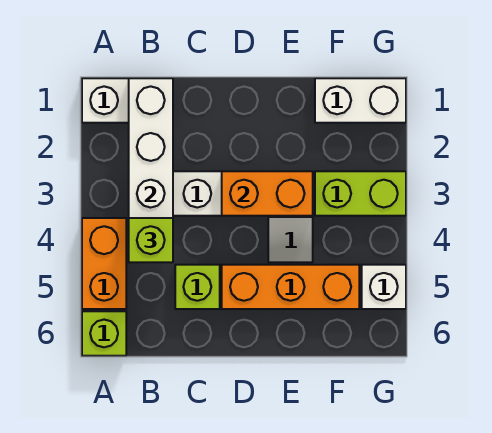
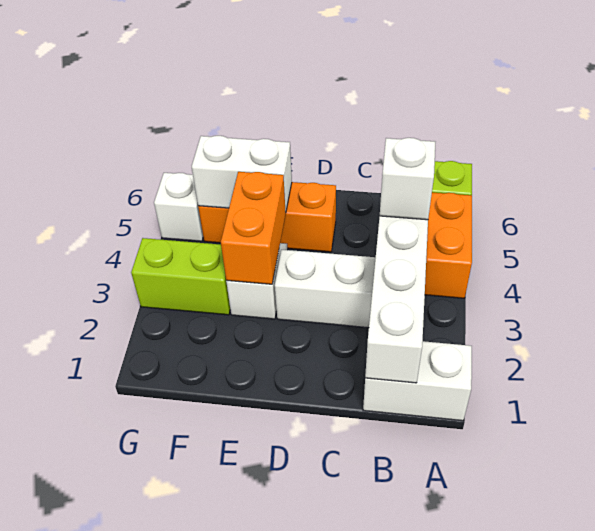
lime 1x1 brick [129,218,173,262] -> white 1x1 brick [380,138,435,220]
lime 1x1 brick [175,265,220,309] -> none
orange 1x2 brick [222,171,313,216] -> orange 1x2 brick turned to [221,172,286,284]
white 1x2 brick [315,78,406,123] -> white 1x2 brick moved to [192,136,292,212]

